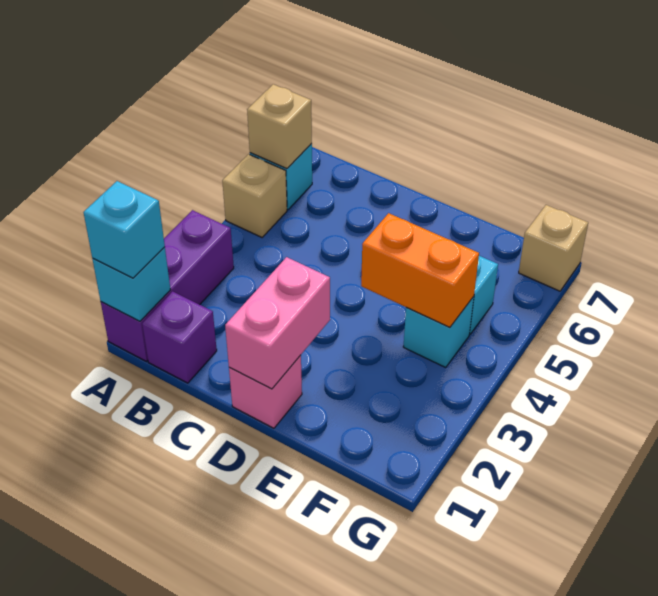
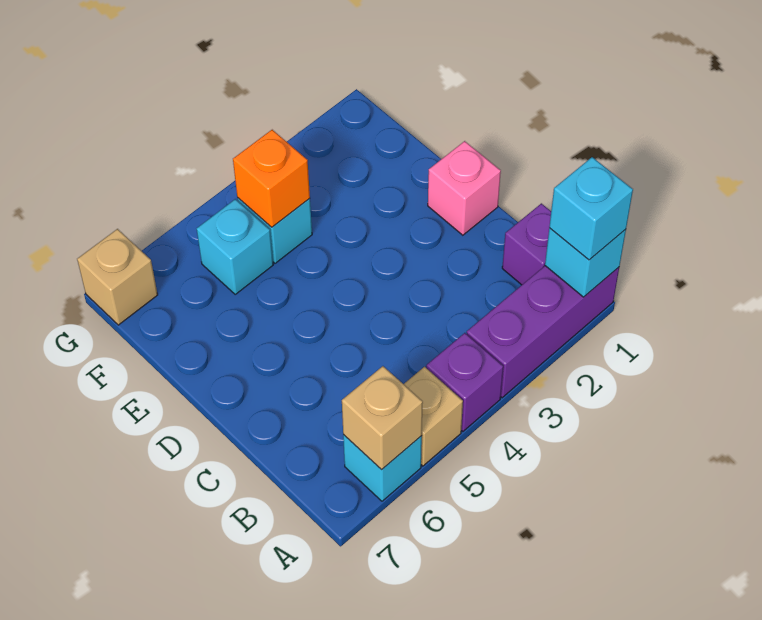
none -> purple 1x1 brick [426,333,503,431]
pink 1x2 brick [225,257,330,389] -> none
orange 1x2 brick [361,213,479,327] -> orange 1x1 brick [233,130,310,227]

